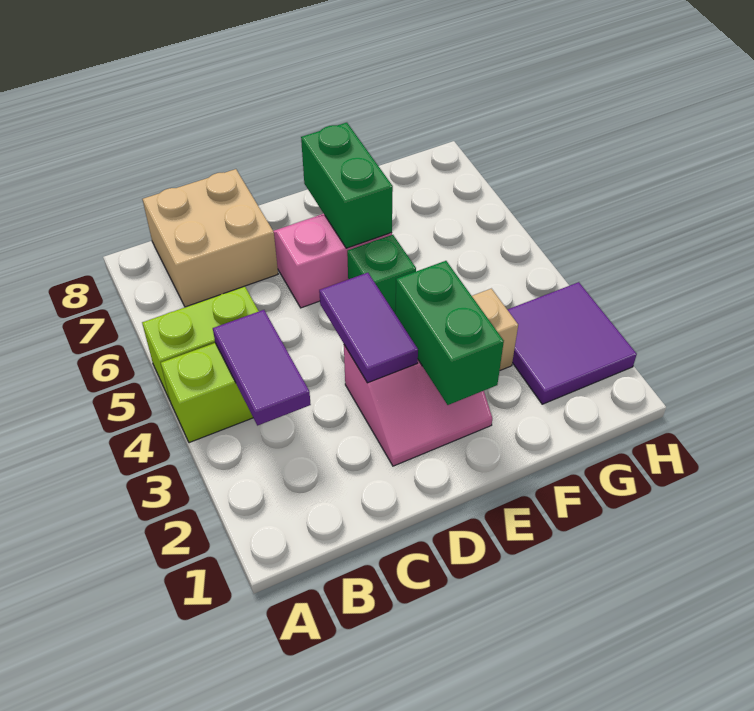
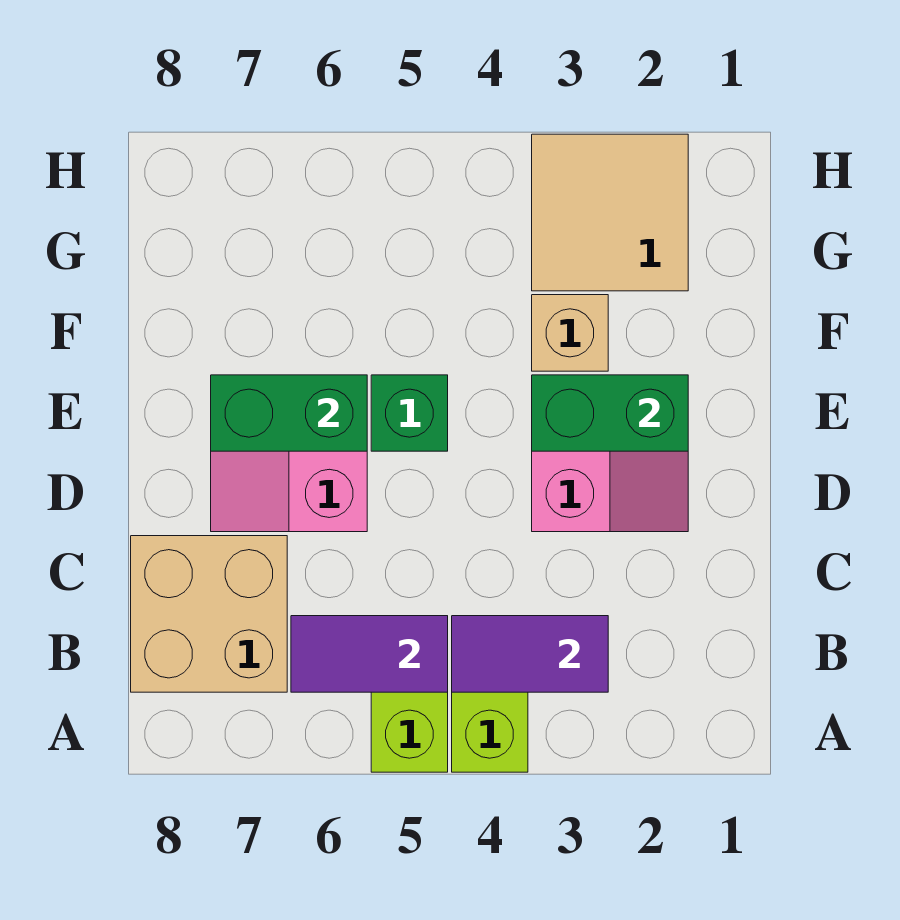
purple 1x2 tile [319,273,418,383] -> purple 1x2 tile moved to [291,616,448,692]
purple 2x2 tile [507,282,637,404] -> tan 2x2 tile [532,134,688,291]

